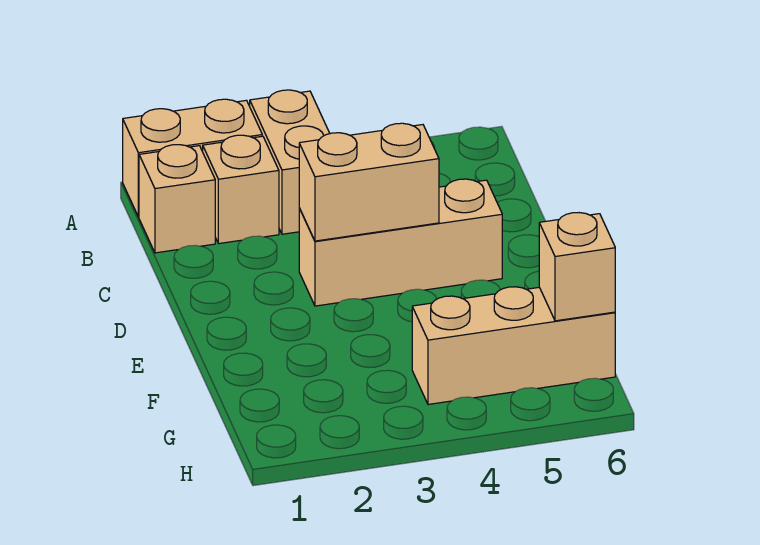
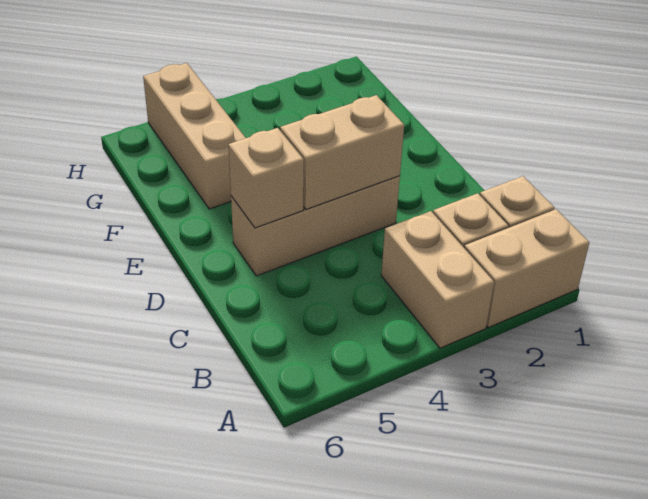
tan 1x3 brick [412,287,615,404] -> tan 1x3 brick turned to [143,63,246,209]
tan 1x1 brick [539,213,615,321] -> tan 1x1 brick moved to [228,128,304,228]

